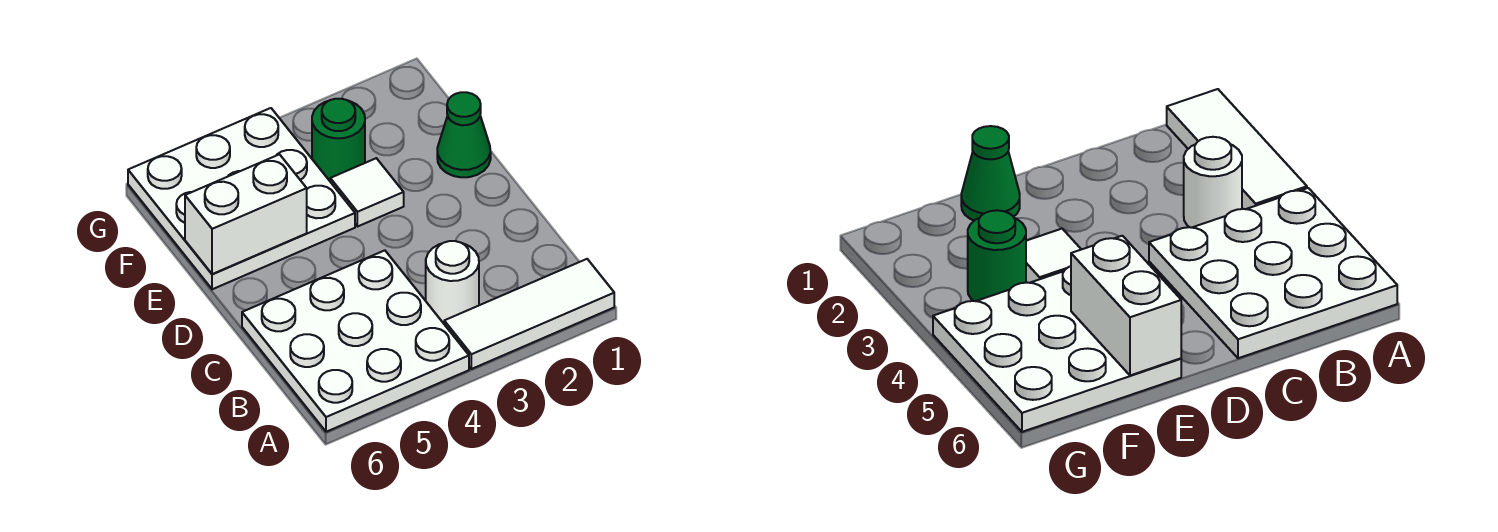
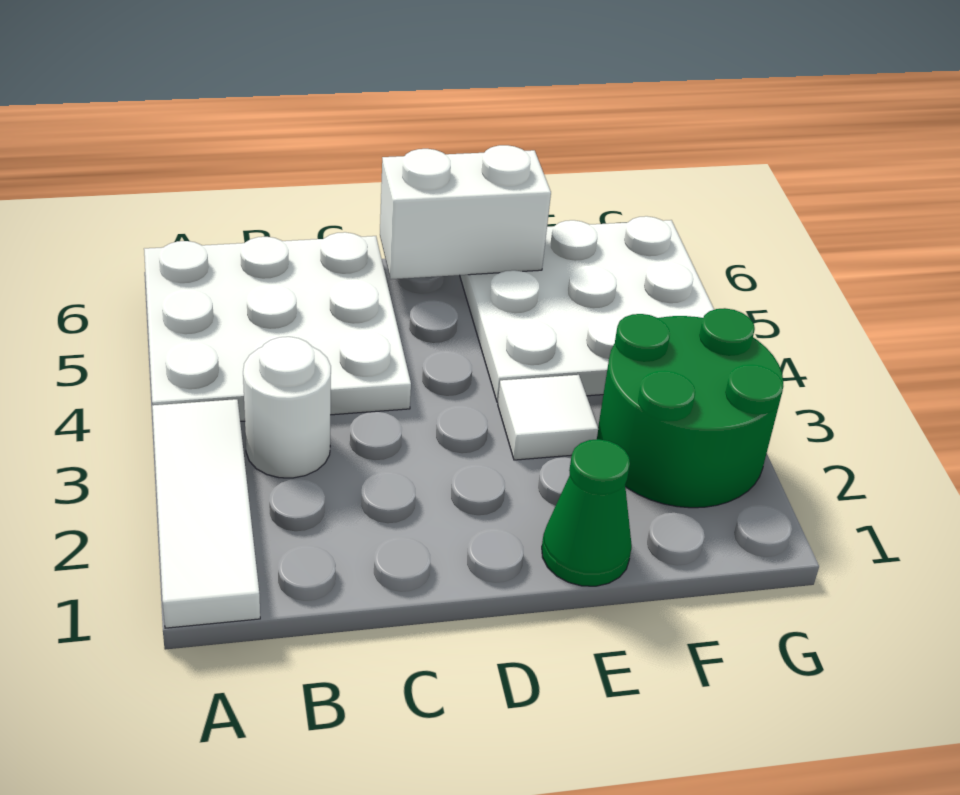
white 1x2 brick [185,154,307,274] -> white 1x2 brick turned to [380,145,551,279]
green 1x1 round brick [312,99,365,181] -> green 2x2 round brick [597,308,783,508]

